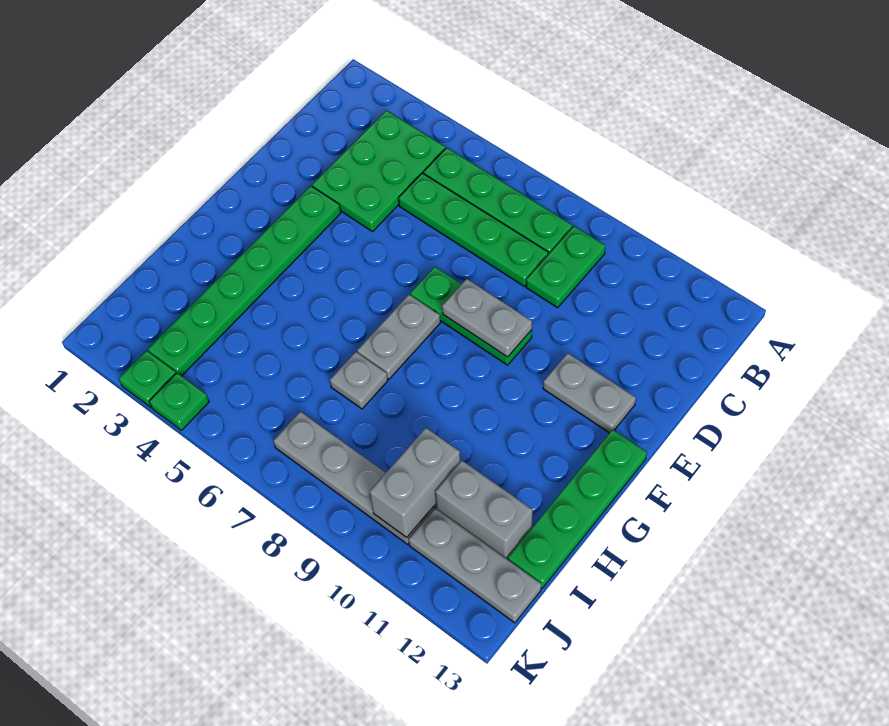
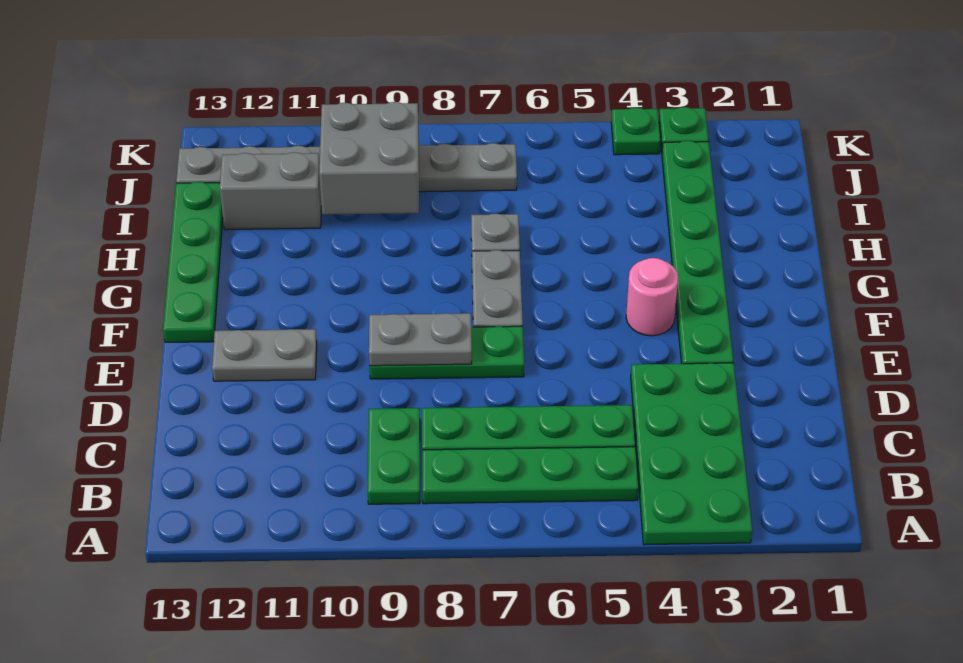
green 2x3 plate [312,110,445,232] -> green 2x4 plate [631,363,752,545]
none -> pink 1x1 round brick [626,258,678,336]
grey 1x2 brick [370,428,460,538] -> grey 2x2 brick [319,102,419,215]

